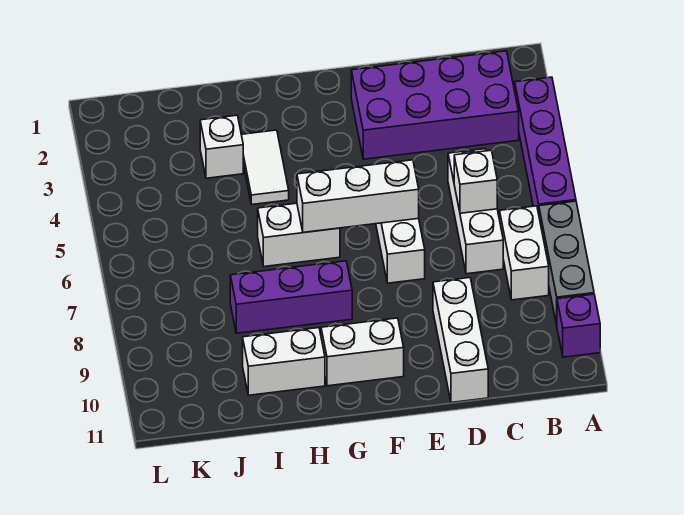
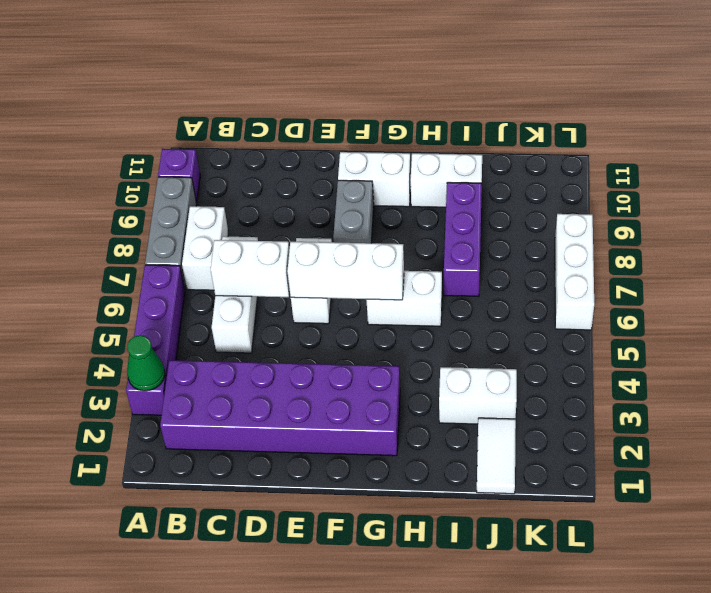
none -> green 1x1 cone [127,335,165,391]
purple 2x4 brick [351,51,519,159] -> purple 2x6 brick [160,360,400,456]
white 1x1 brick [454,150,497,213] -> white 1x2 brick [211,240,290,297]
white 1x3 brick [433,278,488,403] -> white 1x3 brick moved to [555,214,594,330]
none -> grey 1x2 brick [333,180,374,243]
purple 1x3 brick [230,261,352,333] -> purple 1x3 brick turned to [444,182,482,296]
white 1x2 tile [241,130,289,204] -> white 1x2 tile moved to [477,418,516,494]
white 1x1 brick [200,115,243,178] -> white 1x2 brick [439,367,517,424]

